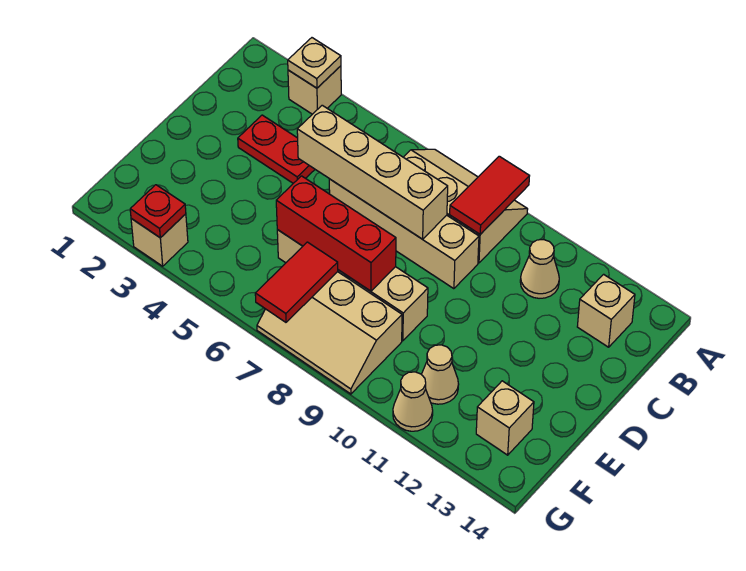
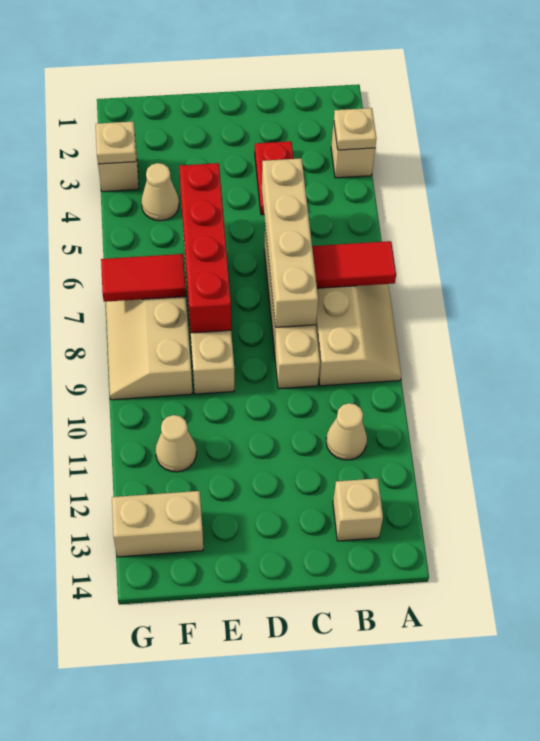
red 1x2 tile [450,156,529,234] -> red 1x2 tile moved to [312,241,396,288]
red 1x3 brick [276,176,396,291] -> red 1x4 brick [179,163,231,333]
tan 1x1 brick [476,381,534,455] -> tan 1x2 brick [112,491,203,557]
red 1x1 plate [130,185,186,238] -> tan 1x1 plate [96,122,136,164]
tan 1x1 cone [393,372,433,431] -> tan 1x1 cone moved to [141,163,179,221]

